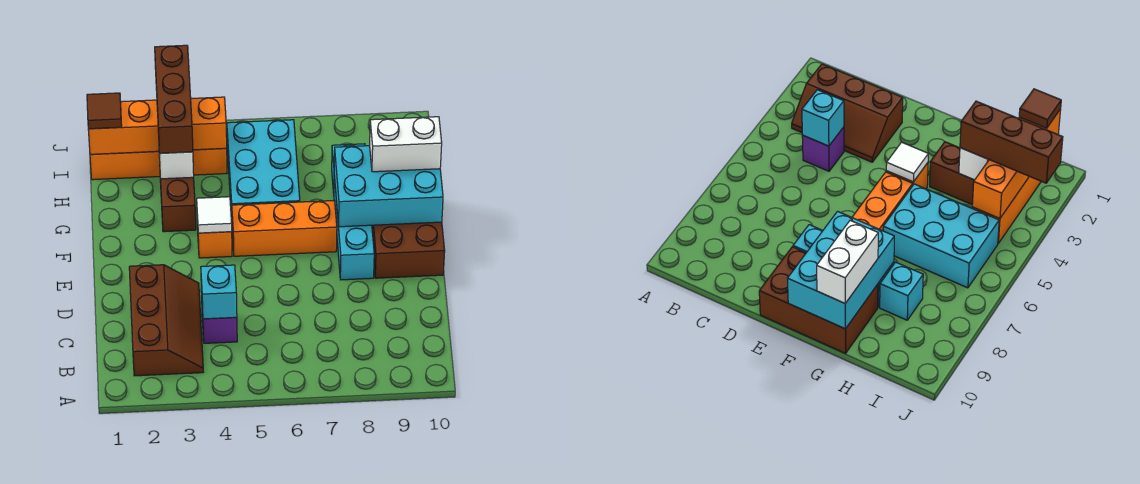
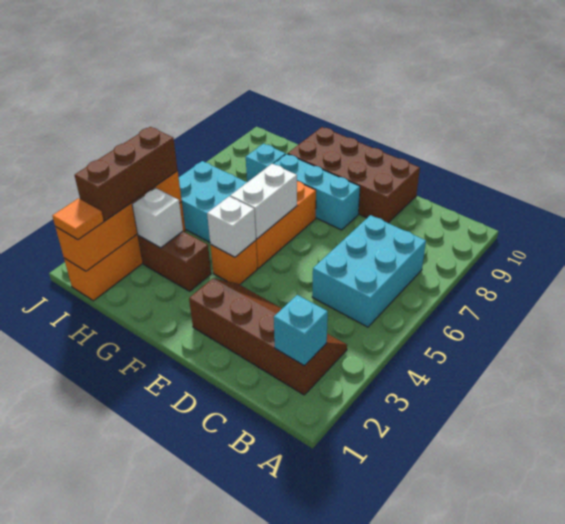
brown 2x3 slope [129,265,203,376] -> brown 2x4 slope [189,278,347,395]
purple 1x1 brick [202,310,237,343] -> none
cyan 1x1 brick [201,265,237,319] -> cyan 1x1 brick moved to [274,295,328,366]
brown 2x3 brick [372,222,445,278] -> brown 2x4 brick [288,127,420,223]
white 1x1 tile [197,197,232,233] -> white 1x1 brick [207,196,256,257]
cyan 2x3 brick [334,146,443,227] -> cyan 2x3 brick moved to [312,215,426,327]
white 1x2 brick [370,117,442,172] -> white 1x2 brick moved to [230,164,297,239]
brown 1x3 brick [155,45,193,153] -> brown 1x3 brick turned to [75,127,178,221]
brown 1x1 tile [87,93,122,129] -> orange 1x1 tile [52,198,104,240]

